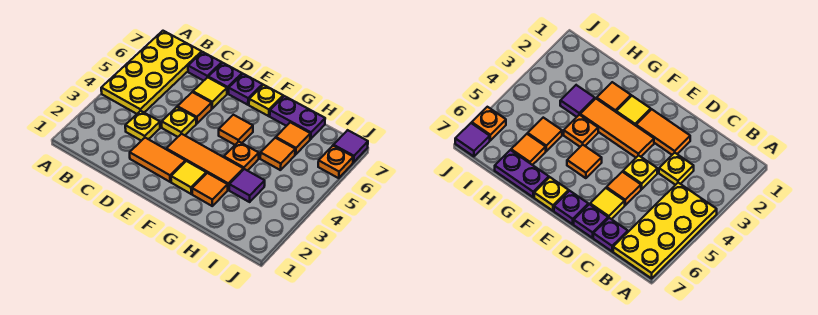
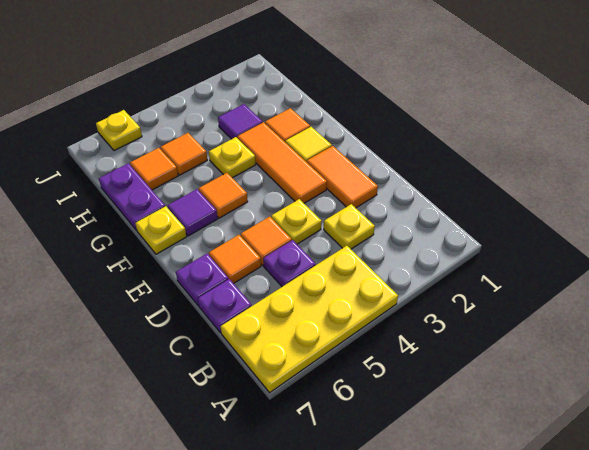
yellow 1x1 tile [193,77,227,108] -> orange 1x1 tile [209,235,261,283]
purple 1x1 plate [229,74,263,105] -> purple 1x1 plate moved to [263,240,316,287]
orange 1x1 plate [224,142,259,171] -> yellow 1x1 plate [209,137,256,178]
orange 1x1 plate [318,146,353,178] -> yellow 1x1 plate [96,110,142,151]
purple 1x1 tile [333,130,368,162] -> purple 1x1 tile moved to [168,189,218,236]

